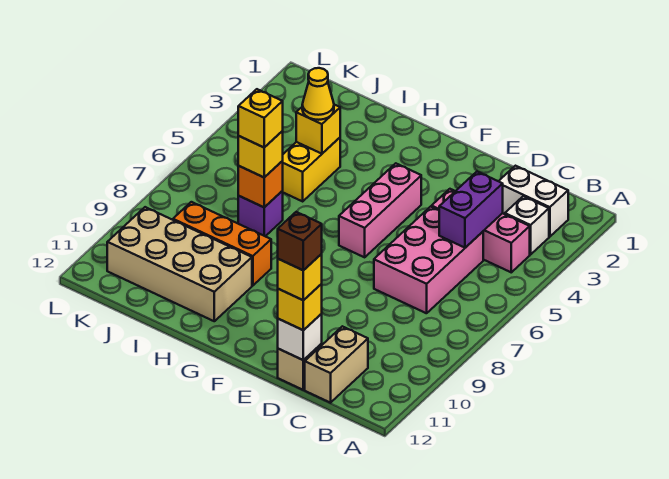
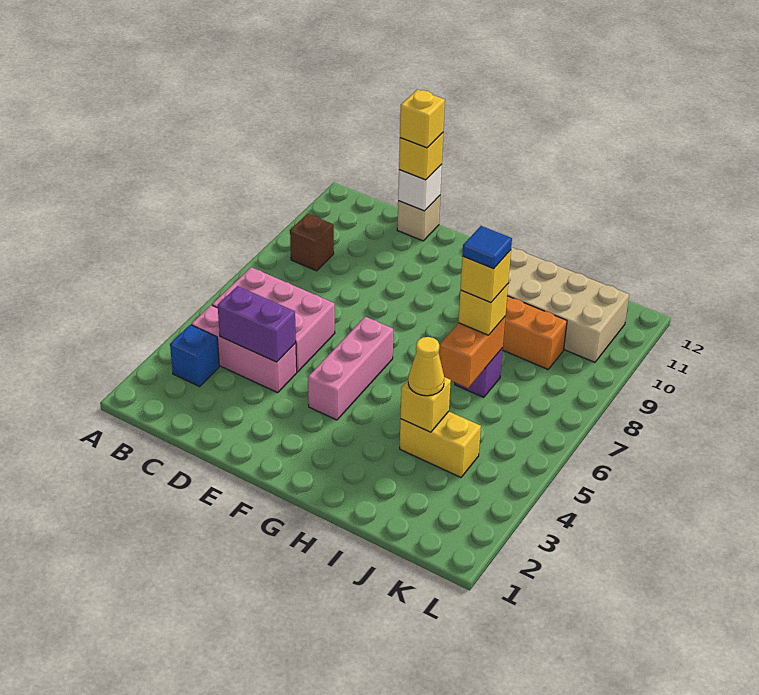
white 1x2 brick [499,166,568,237] -> none
white 1x1 brick [505,196,549,255] -> blue 1x1 brick [170,325,219,386]
purple 1x2 brick [439,172,503,248] -> purple 1x2 brick turned to [218,286,296,362]
pink 2x3 brick [374,207,483,313] -> pink 2x3 brick turned to [212,267,335,372]
tan 1x2 brick [305,326,368,403] -> none
brown 1x1 brick [278,212,322,270] -> brown 1x1 brick moved to [290,214,334,271]
yellow 1x2 brick [283,138,340,201] -> yellow 1x2 brick turned to [400,411,481,477]
orange 1x1 brick [238,161,283,207] -> orange 1x2 brick [439,317,505,388]
none -> blue 1x1 tile [463,226,512,269]

